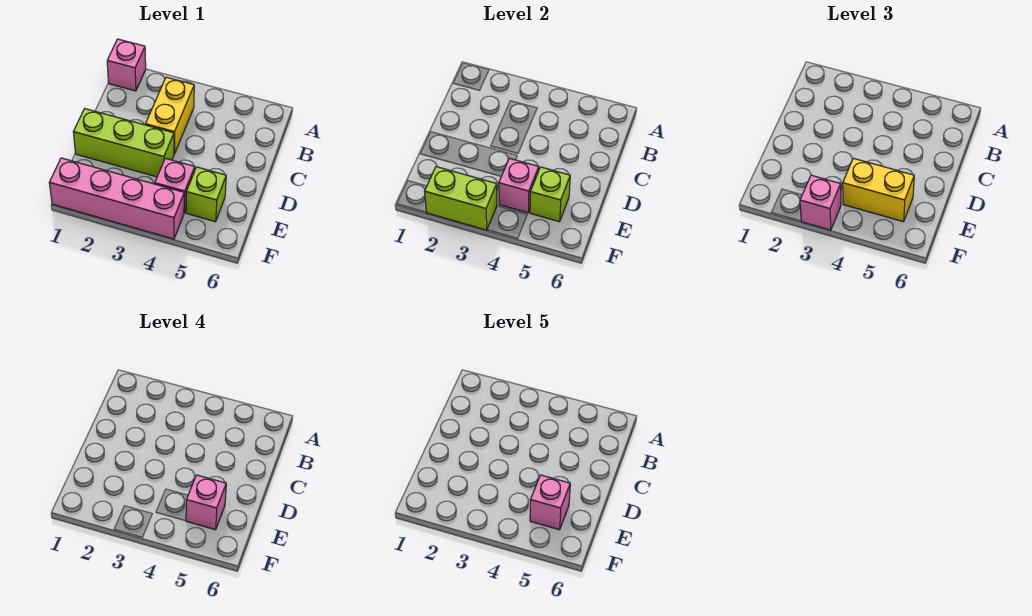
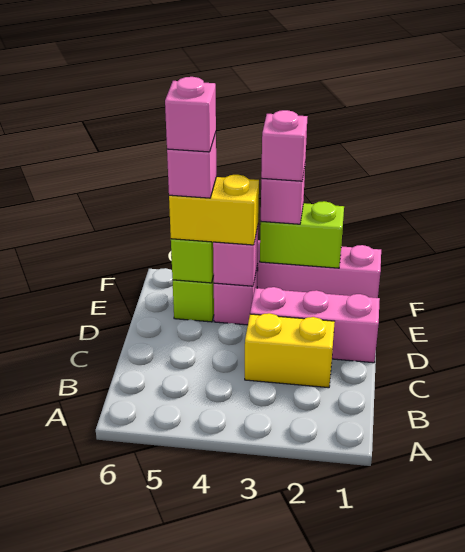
pink 1x1 brick [107,39,146,91] -> pink 1x1 brick moved to [261,110,307,181]
yellow 1x2 brick [145,77,194,154] -> yellow 1x2 brick turned to [245,313,335,388]
lime 1x3 brick [73,109,174,177] -> pink 1x3 brick [250,287,380,363]

